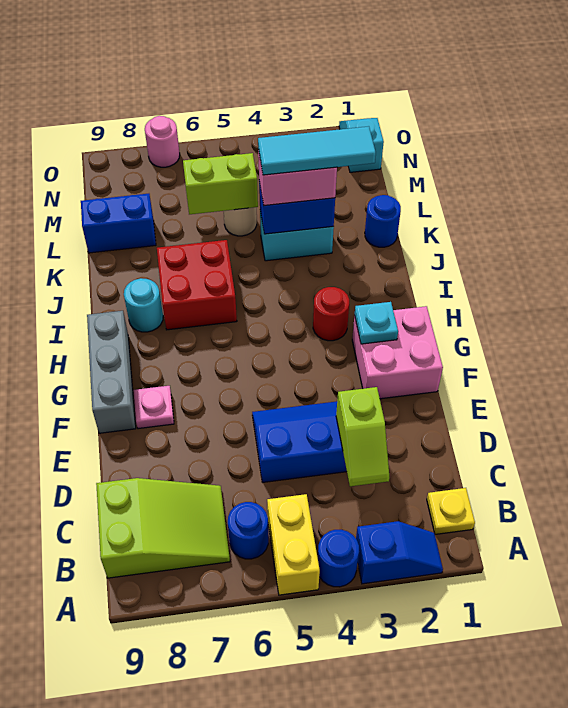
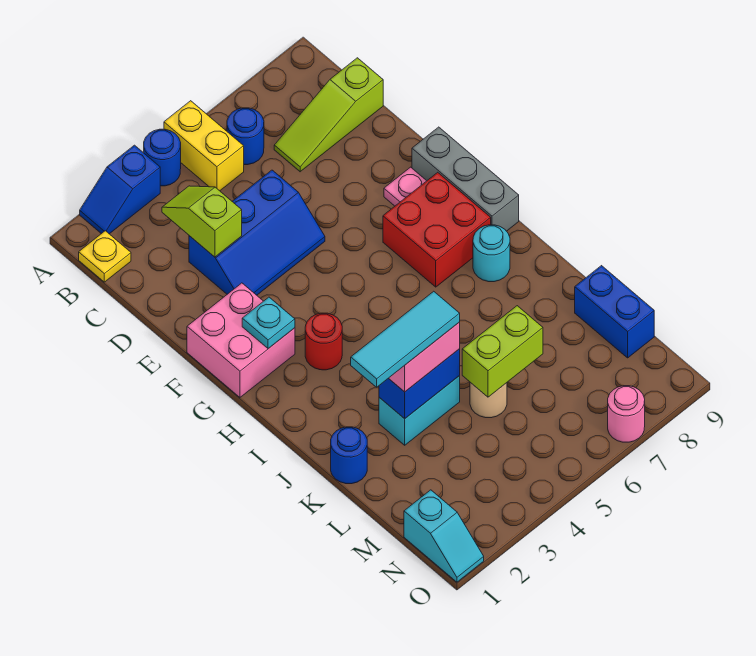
lime 2x3 slope [96,478,230,578] -> lime 1x3 slope [274,58,383,172]
red 2x2 brick [157,240,237,330] -> red 2x2 brick moved to [383,172,491,287]
blue 1x2 brick [81,194,156,253] -> blue 1x2 brick turned to [575,266,654,358]

